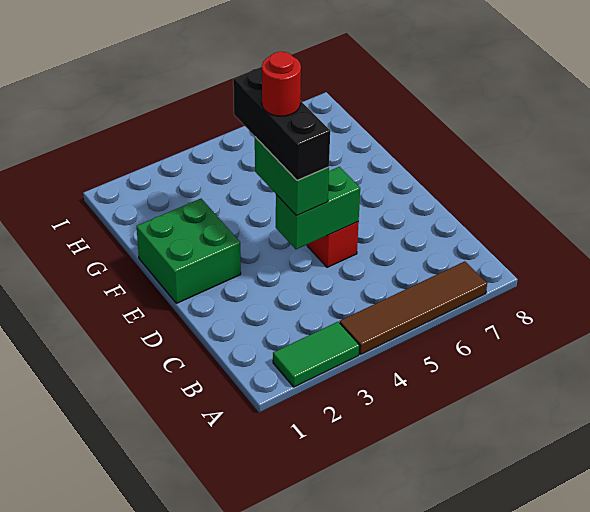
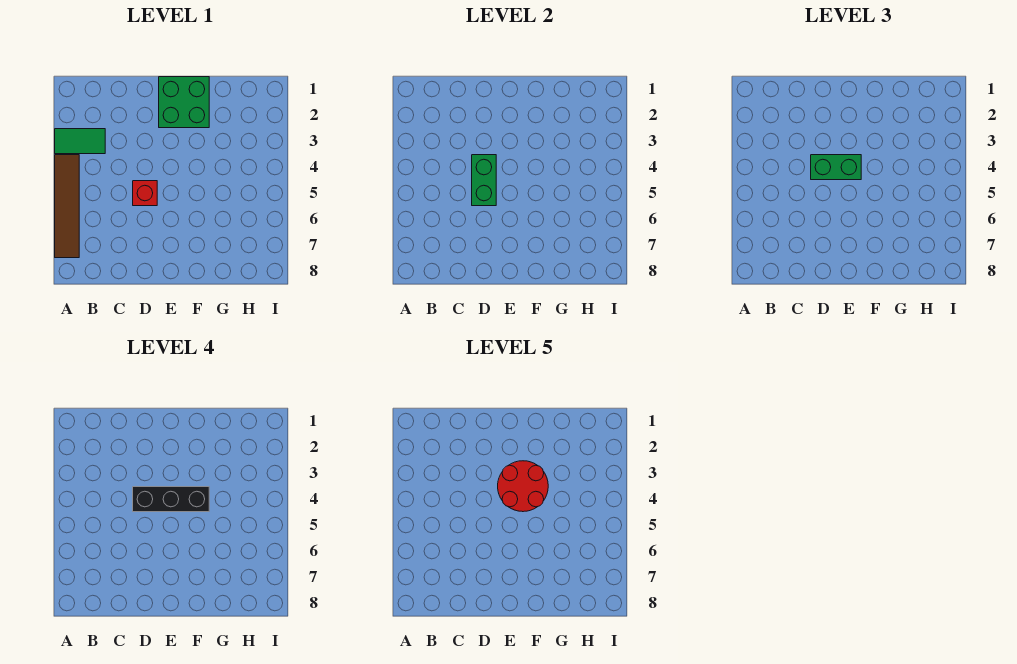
green 1x2 tile [273,322,360,387] -> green 1x2 tile turned to [55,129,105,154]
red 1x1 round brick [262,52,301,116] -> red 2x2 round brick [498,461,548,512]

